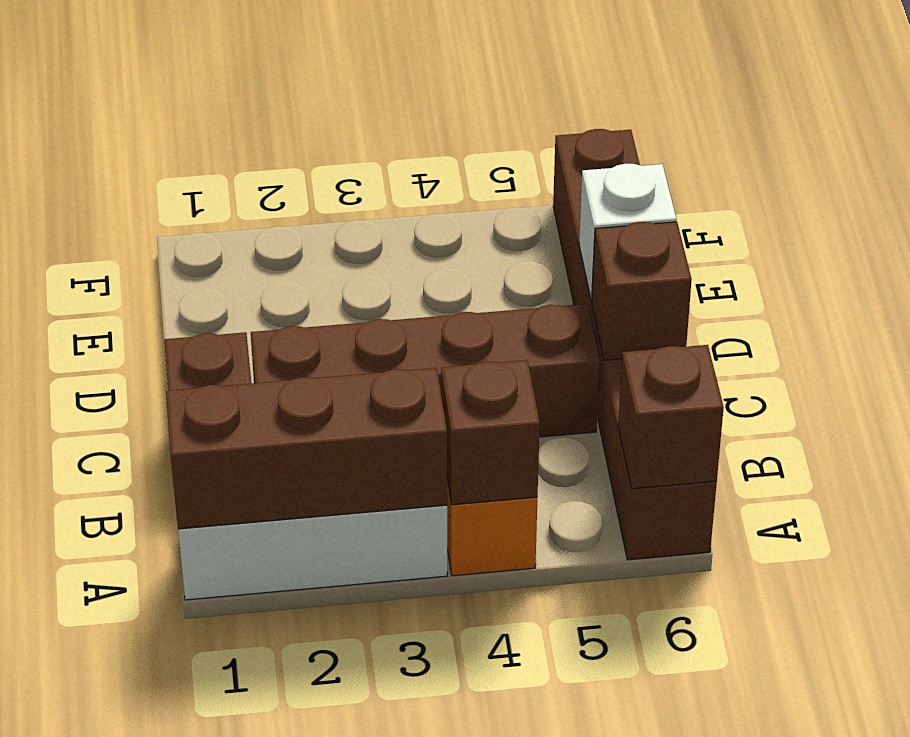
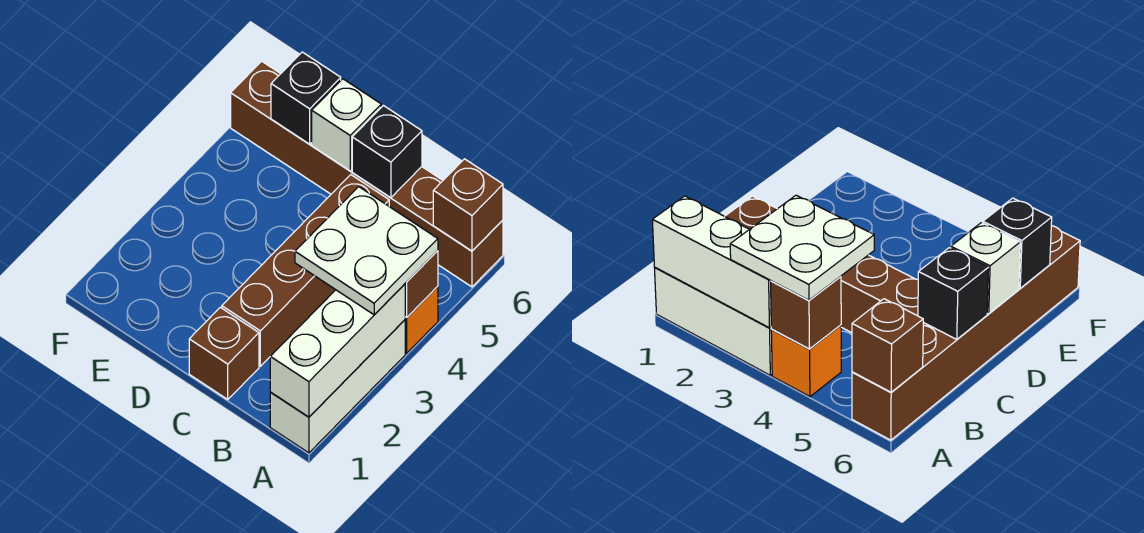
brown 1x3 brick [166,368,447,529] -> white 1x3 brick [270,284,405,417]
none -> white 2x2 plate [295,187,438,315]
brown 1x1 brick [592,222,692,360] -> black 1x1 brick [352,105,422,198]
none -> black 1x1 brick [271,52,341,144]

